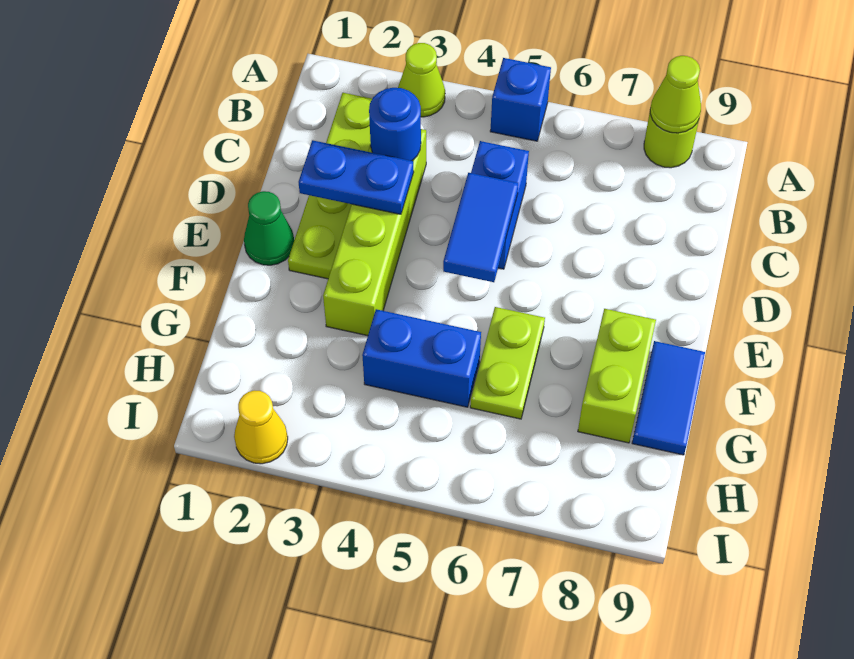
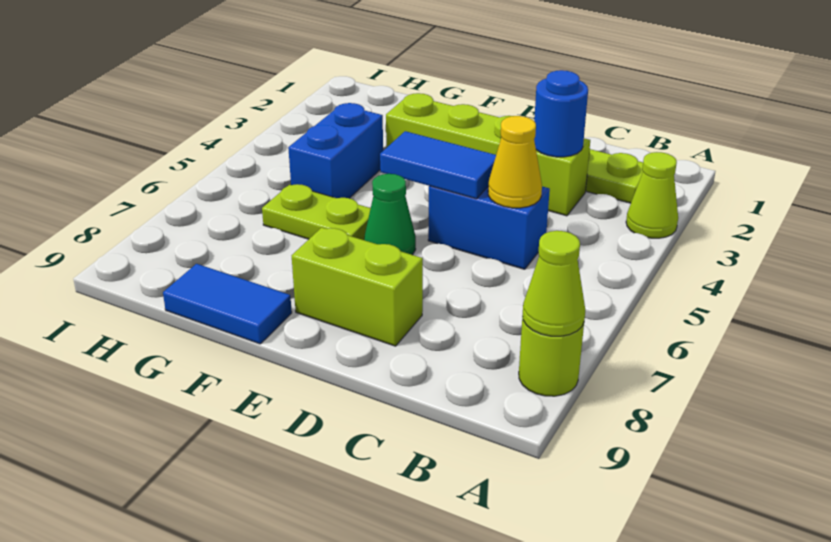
blue 1x1 brick [490,58,551,141] -> none
blue 1x2 plate [299,140,414,214] -> none
green 1x1 cone [244,191,294,265] -> green 1x1 cone moved to [364,174,416,255]
lime 1x2 brick [578,309,656,443] -> lime 1x2 brick moved to [292,228,423,346]
yellow 1x1 cone [234,390,288,464] -> yellow 1x1 cone moved to [488,116,542,208]

